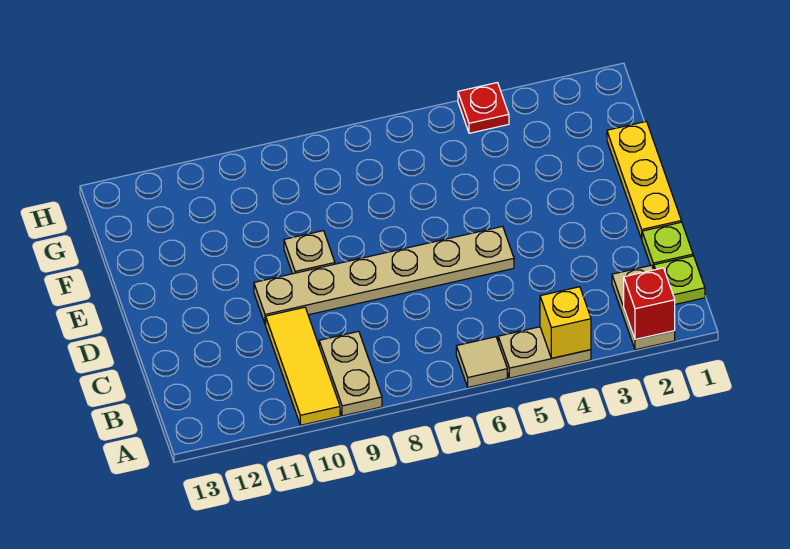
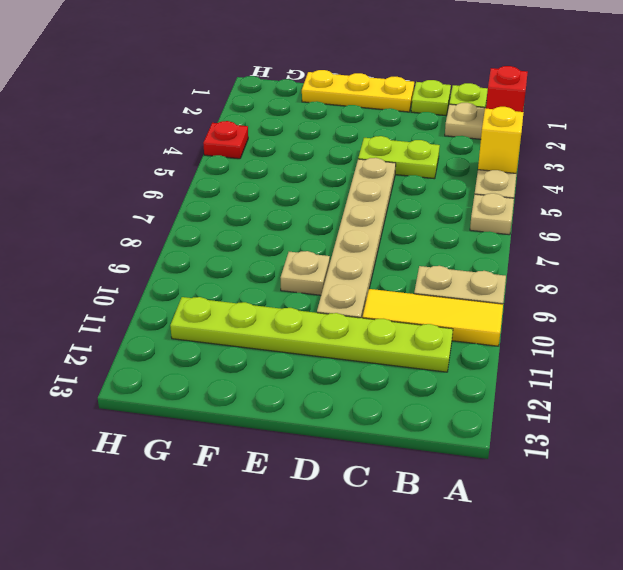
tan 1x1 tile [456,337,507,387] -> tan 1x1 plate [470,193,514,235]
none -> lime 1x6 plate [170,297,453,372]
none -> lime 1x2 plate [358,136,440,179]

